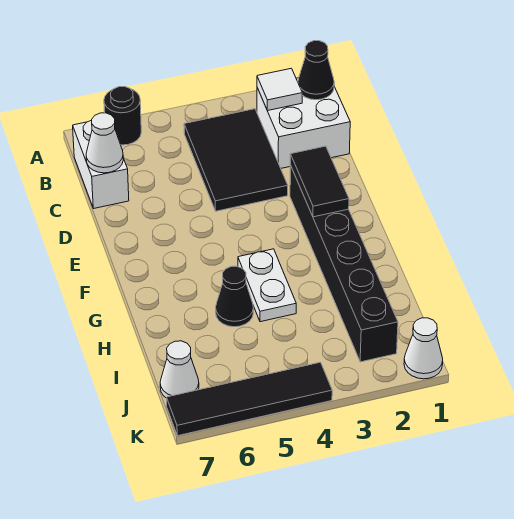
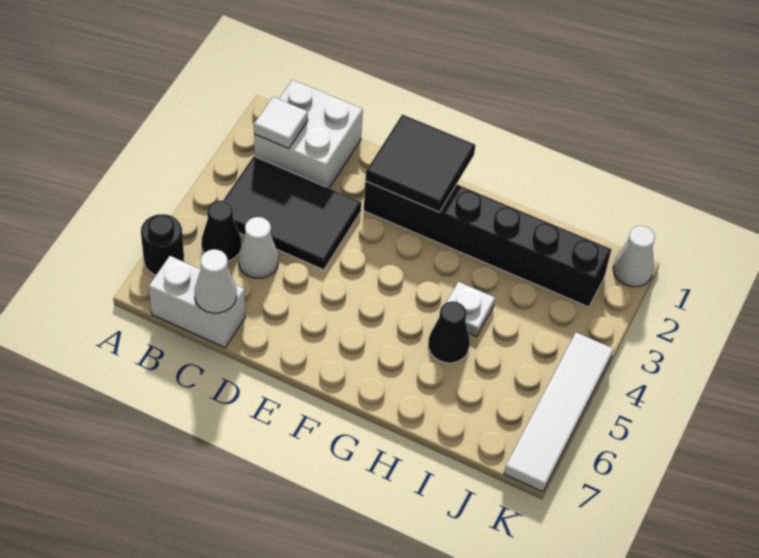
black 1x1 cone [298,41,334,100] -> black 1x1 cone moved to [201,201,241,261]
black 1x2 tile [290,146,349,217] -> black 2x2 tile [365,114,475,212]
white 1x2 plate [238,249,296,322] -> white 1x1 plate [446,282,495,337]
white 1x1 cone [160,341,199,398] -> white 1x1 cone moved to [238,217,278,278]
black 1x4 tile [167,362,332,436] -> white 1x4 tile [504,333,613,492]

